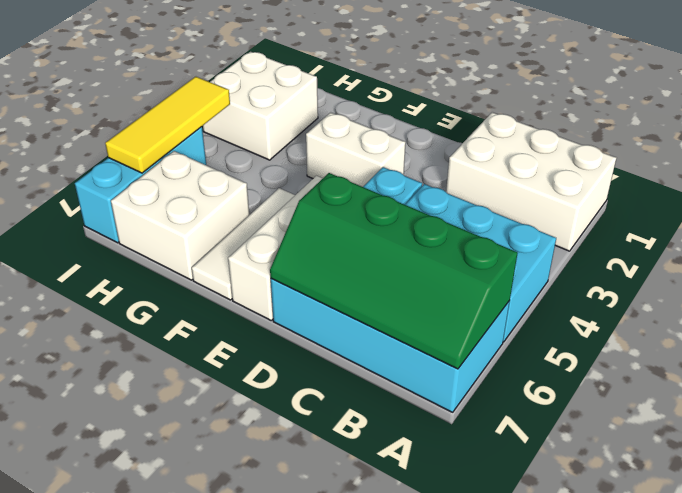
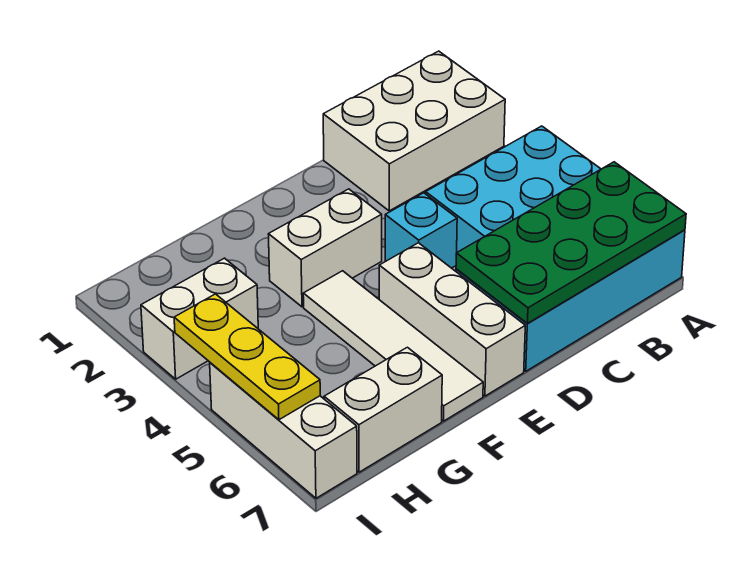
green 2x4 slope [270,173,518,369] -> green 2x4 plate [456,162,686,323]
white 1x3 tile [192,188,295,300] -> white 1x4 tile [303,271,483,421]
white 2x2 brick [111,151,249,280] -> white 1x2 brick [324,347,442,472]
white 2x2 brick [203,52,318,160] -> white 1x2 brick [141,258,258,379]
yellow 1x3 tile [105,77,230,173] -> yellow 1x3 plate [174,294,320,420]
cyan 1x3 brick [75,127,206,243] -> white 1x3 brick [210,363,357,498]

